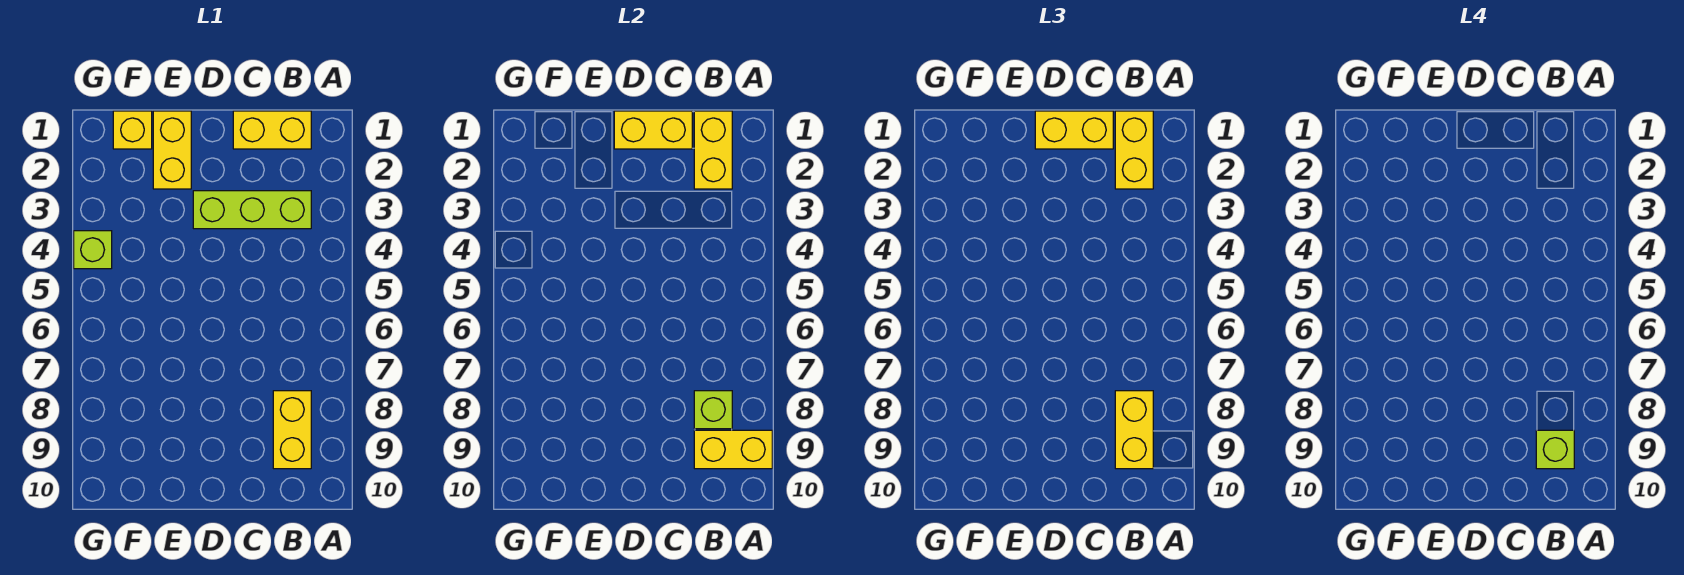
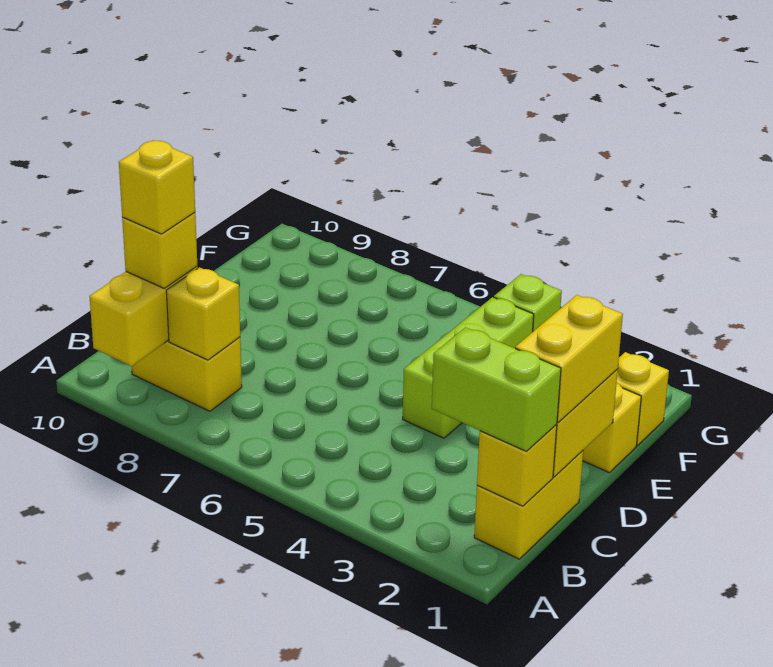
yellow 1x2 brick [694,111,732,189] -> yellow 1x1 brick [477,424,557,506]
yellow 1x2 brick [1115,111,1153,189] -> lime 1x2 brick [432,327,561,451]
lime 1x3 brick [193,191,311,229] -> lime 1x3 brick moved to [403,297,534,438]
lime 1x1 brick [694,391,732,429] -> yellow 1x1 brick [166,267,240,360]
yellow 1x2 brick [1115,391,1153,469] -> yellow 1x1 brick [122,212,197,288]
lime 1x1 brick [1536,430,1574,469] -> yellow 1x1 brick [119,140,195,234]

